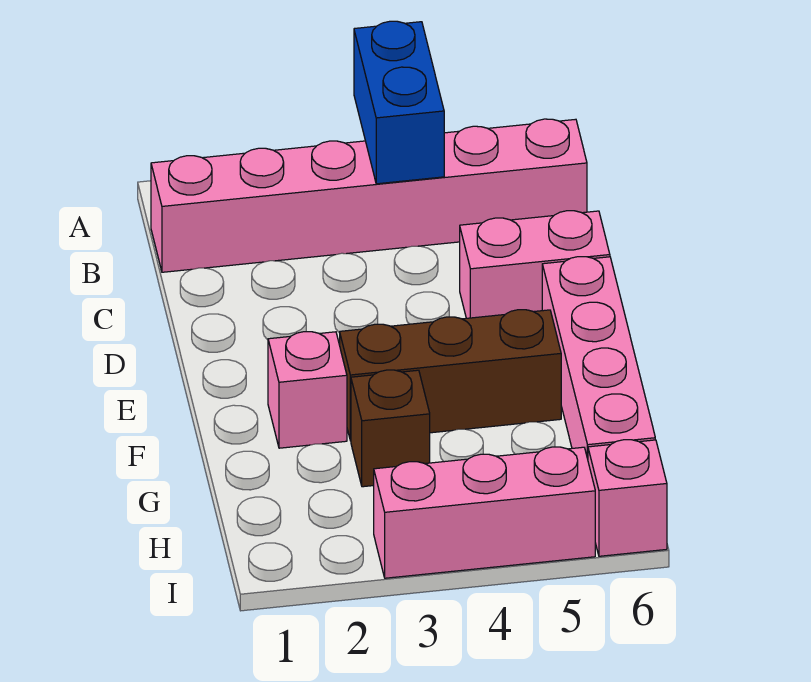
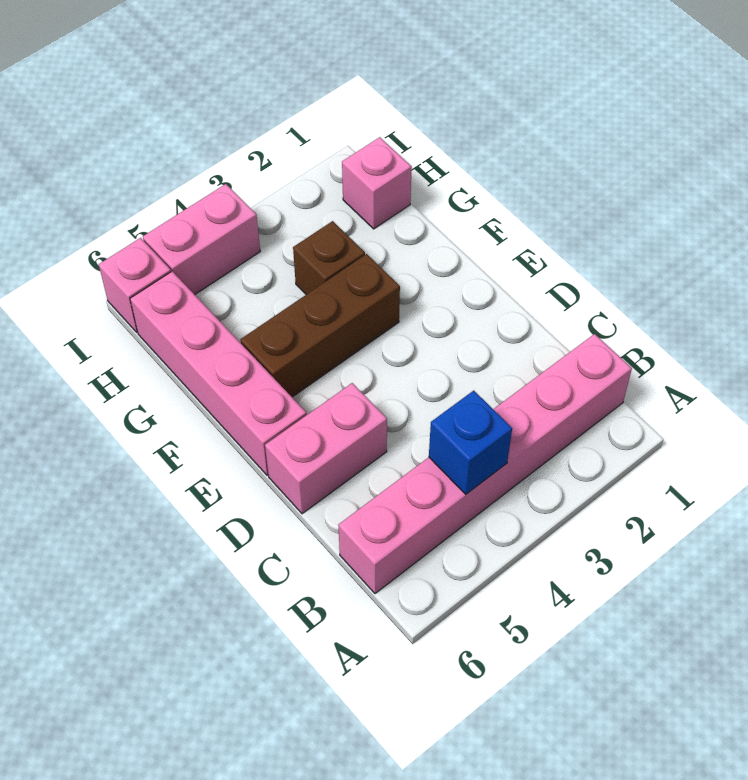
blue 1x2 brick [354,21,444,184] -> blue 1x1 brick [429,391,512,494]
pink 1x1 brick [268,332,347,448] -> pink 1x1 brick moved to [342,137,412,229]
pink 1x3 brick [374,447,595,578] -> pink 1x2 brick [143,184,260,295]

